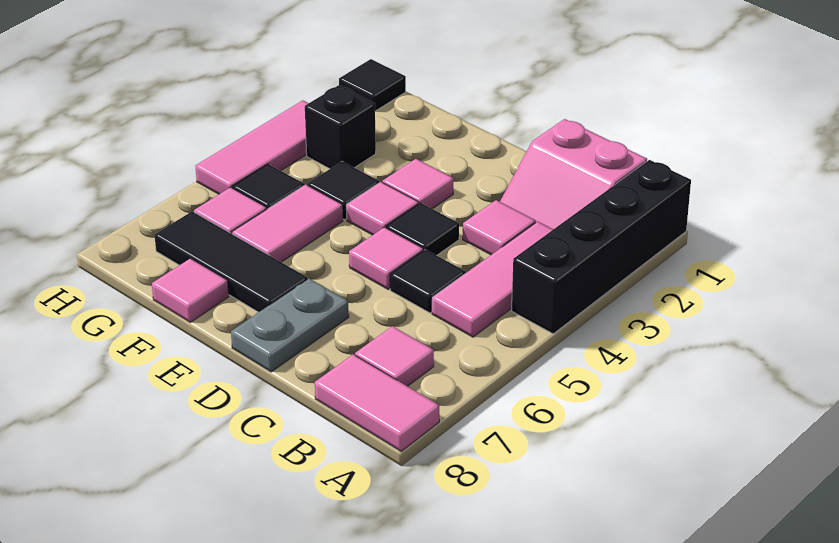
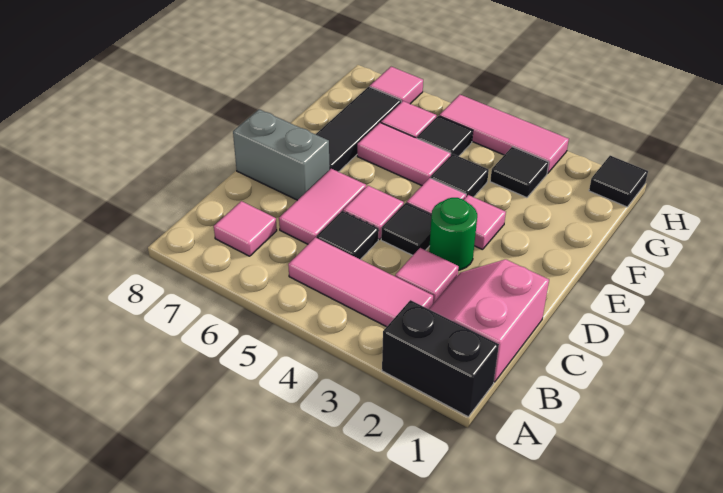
black 1x4 brick [512,160,691,334] -> black 1x2 brick [382,300,499,417]
pink 1x2 tile [315,354,439,451] -> pink 1x2 tile moved to [279,169,366,244]
none -> green 1x1 round brick [429,198,477,270]
grey 1x2 plate [231,278,349,372] -> grey 1x2 brick [233,109,329,200]
pink 1x1 tile [152,258,229,322] -> pink 1x1 tile moved to [370,67,423,104]
black 1x1 brick [305,85,376,169] -> black 1x1 tile [490,147,549,198]

